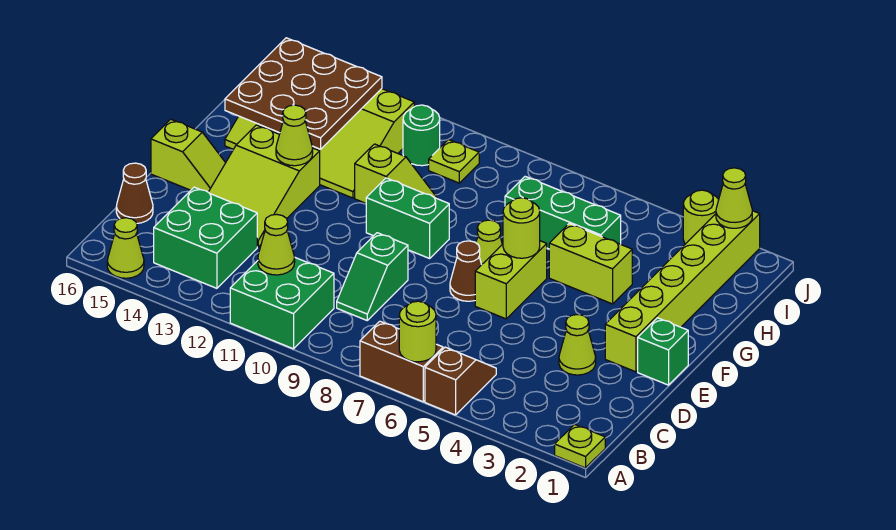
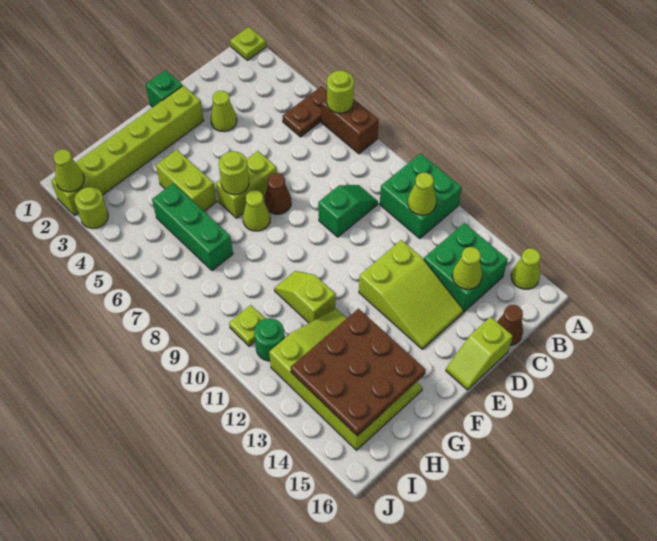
brown 1x2 slope [425,347,496,415] -> brown 1x2 plate [283,86,327,137]
lime 2x3 slope [208,125,320,247] -> lime 2x3 slope turned to [359,240,464,349]
lime 1x2 slope [151,119,225,192] -> lime 1x2 slope turned to [446,317,513,390]
green 1x2 brick [366,178,449,258] -> none
lime 1x1 cone [276,105,313,166] -> lime 1x1 cone moved to [452,247,482,289]

